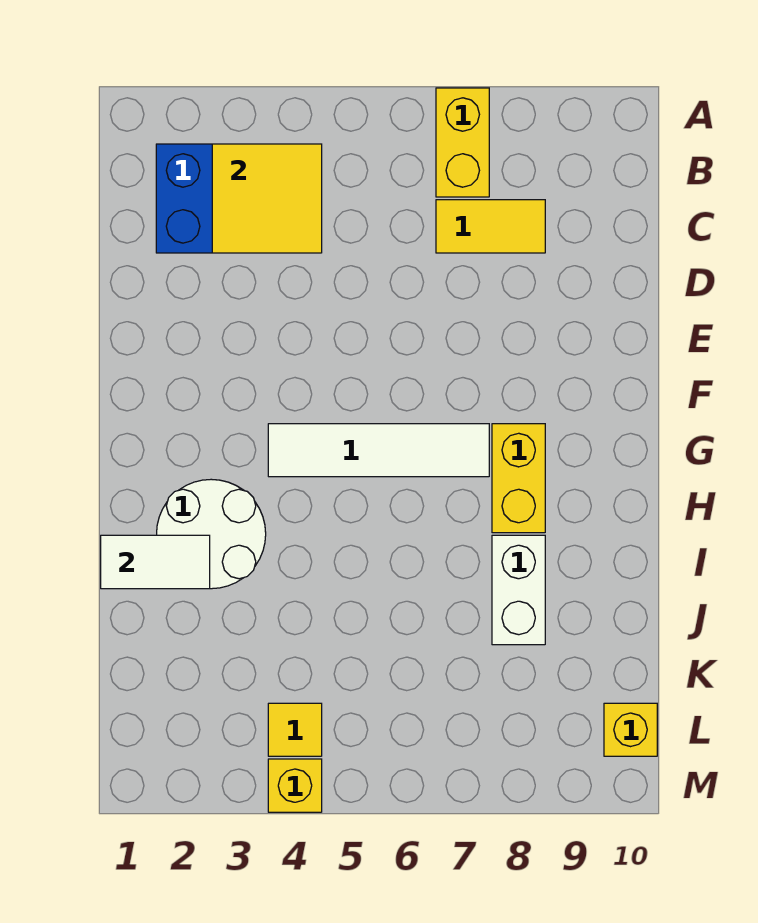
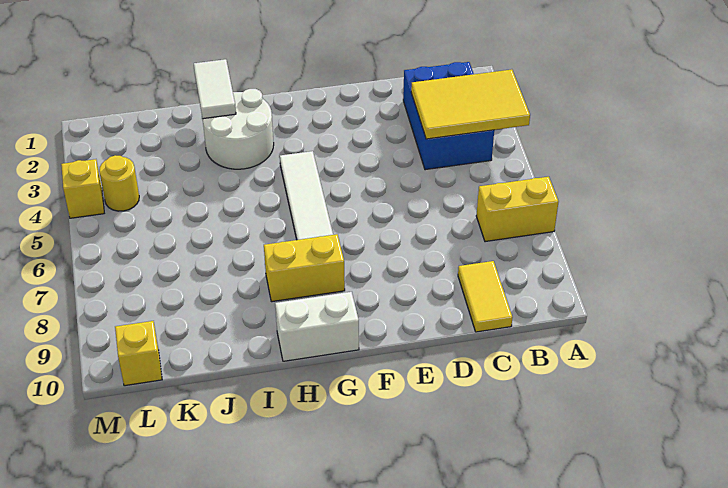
yellow 2x2 tile [212,144,322,253] -> yellow 2x3 tile [411,69,530,139]
yellow 1x2 tile [436,200,545,253] -> yellow 1x2 tile moved to [458,261,513,332]
white 1x2 brick [492,535,545,645] -> white 1x2 brick moved to [275,292,359,361]
yellow 1x1 tile [268,703,322,756] -> yellow 1x1 round brick [99,155,139,211]

